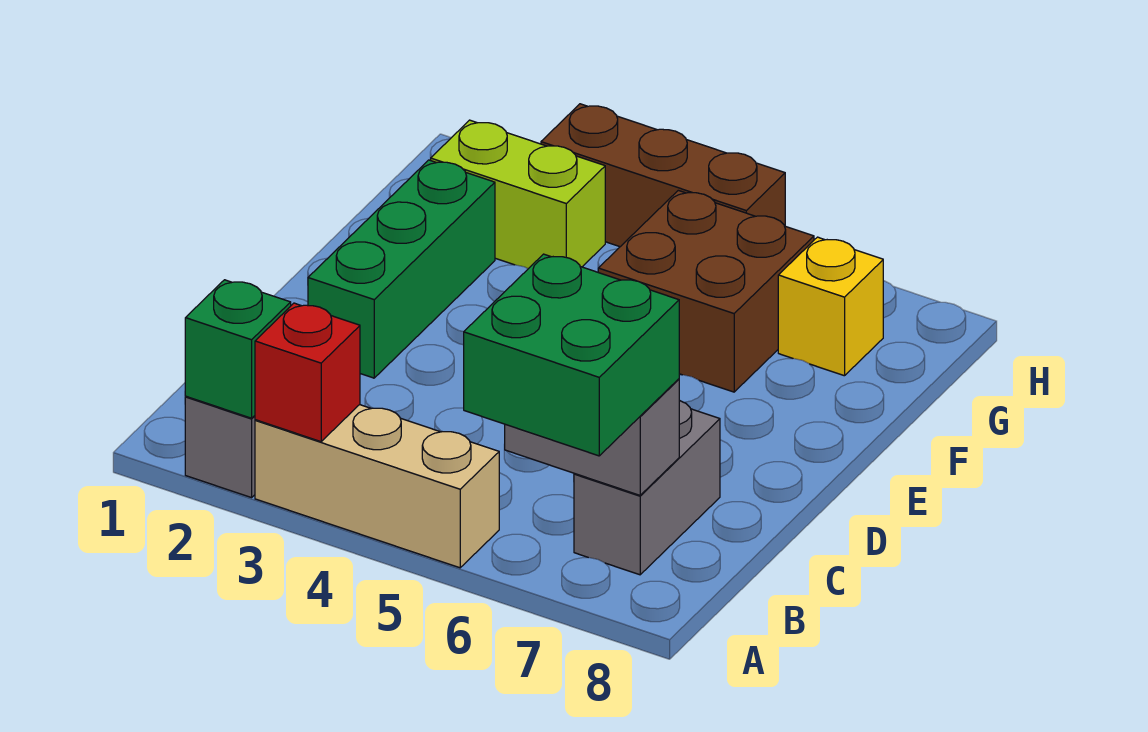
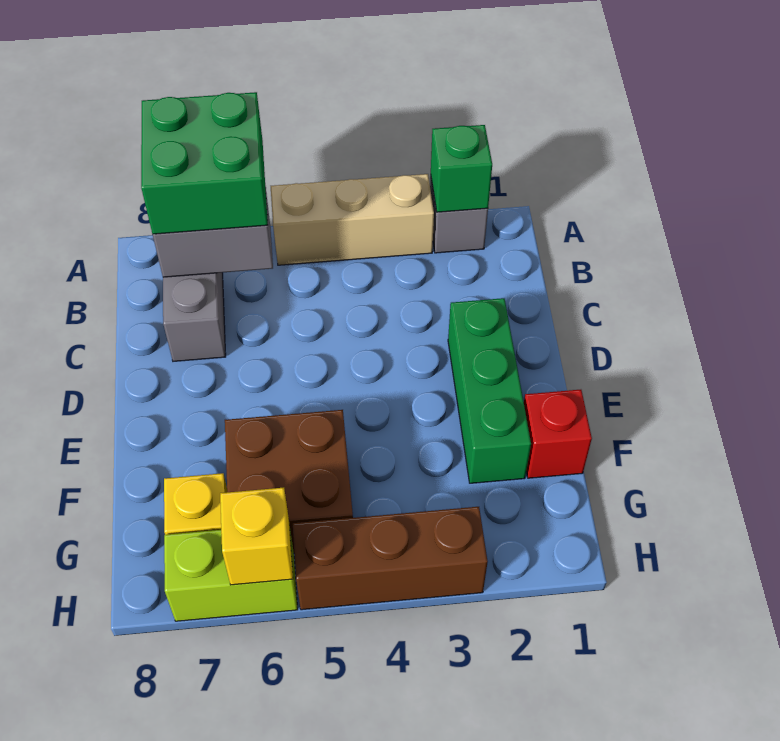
red 1x1 brick [255,303,360,442] -> red 1x1 brick moved to [524,390,592,478]
lime 1x2 brick [431,120,605,269] -> lime 1x2 brick moved to [164,530,298,621]
none -> yellow 1x1 brick [220,488,293,585]

